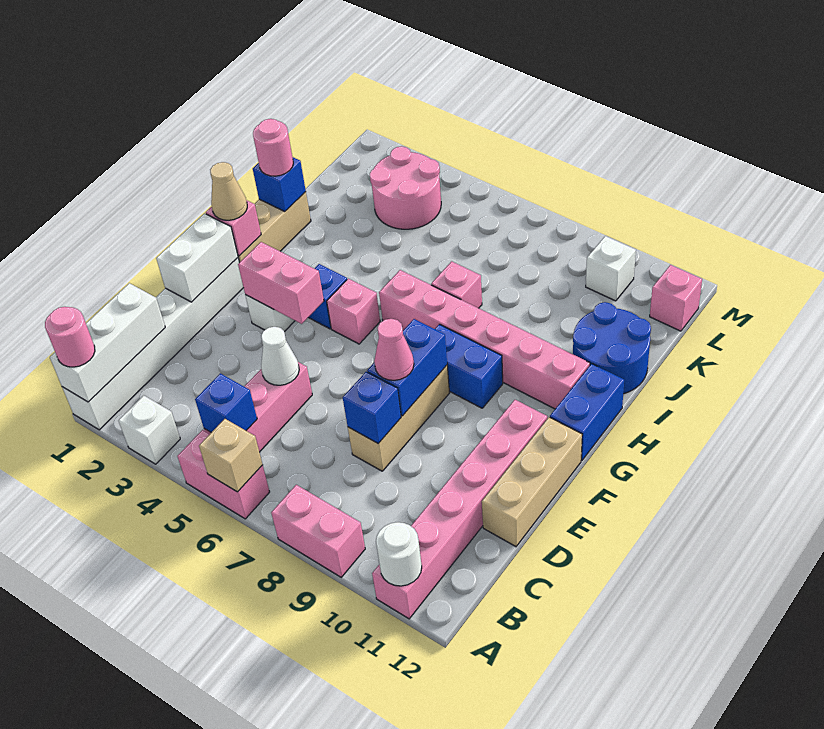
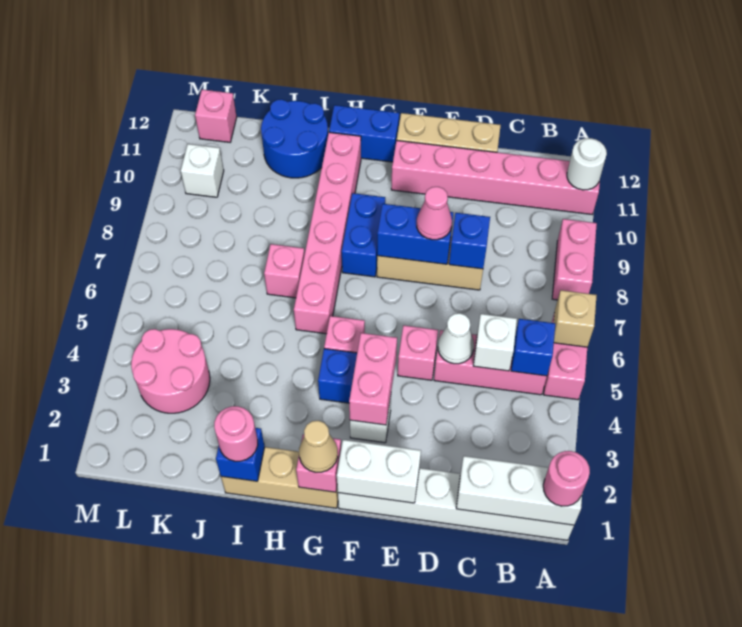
white 1x1 brick [119,395,180,464] -> white 1x1 brick moved to [473,314,517,371]
none -> pink 1x1 brick [398,325,438,380]

